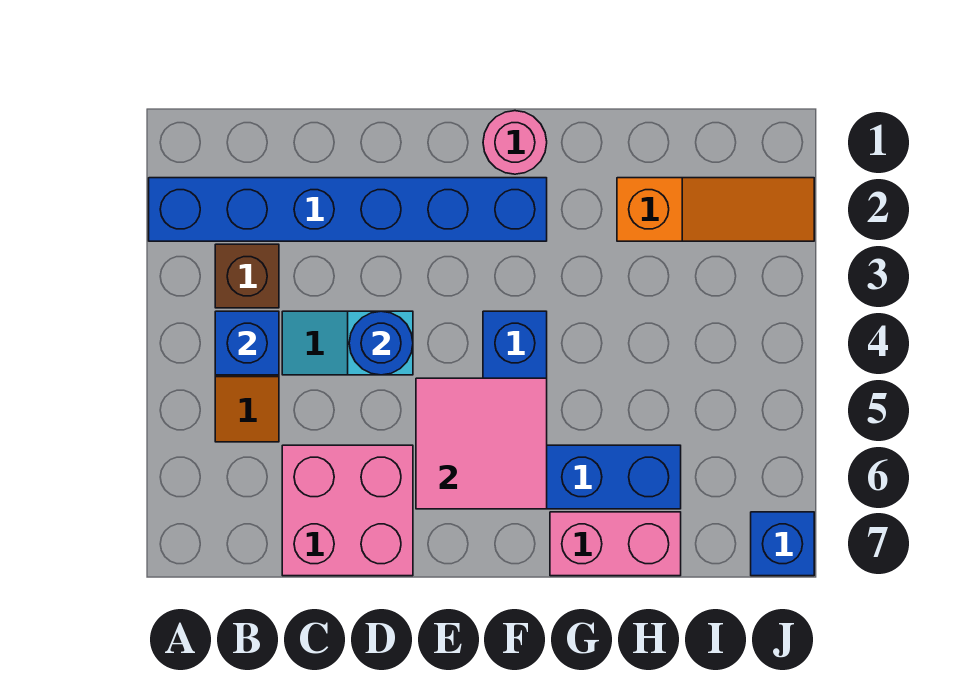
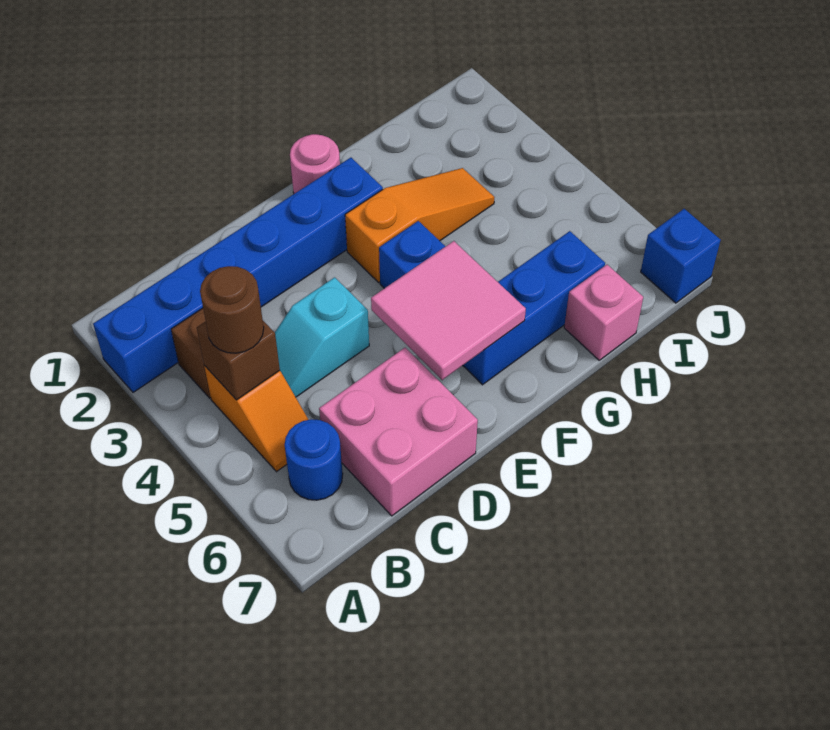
blue 1x1 brick [215,311,279,375] -> brown 1x1 brick [197,321,280,400]
none -> brown 1x1 round brick [200,266,264,353]
blue 1x1 round brick [349,311,413,375] -> blue 1x1 round brick moved to [285,419,343,500]
pink 1x2 brick [550,512,681,576] -> pink 1x1 brick [564,265,643,360]
orange 1x3 slope [617,178,814,241] -> orange 1x3 slope moved to [345,168,495,282]

